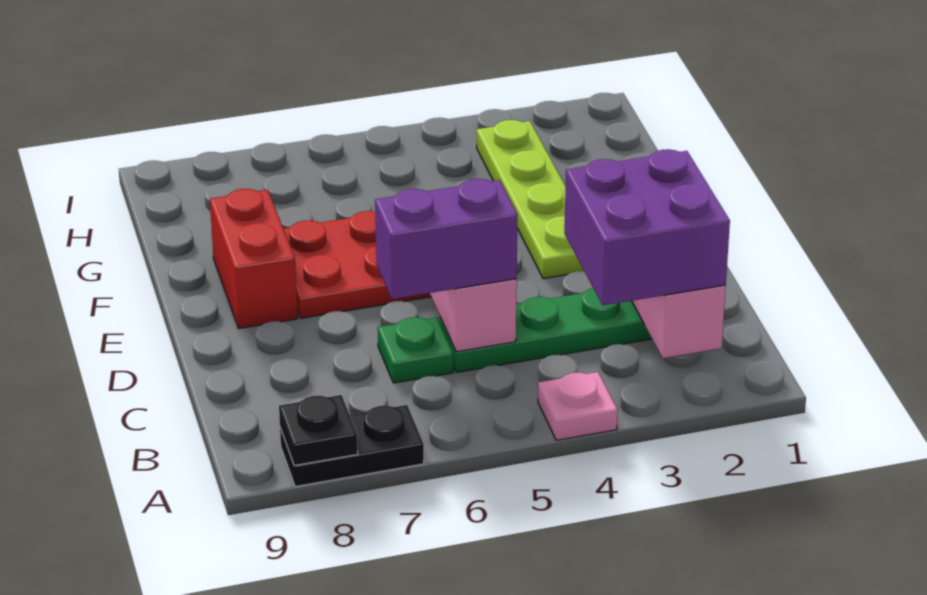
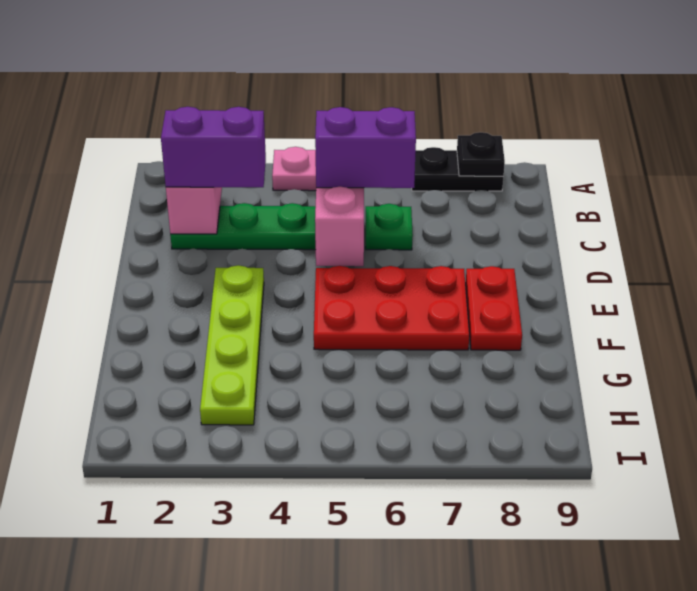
purple 2x2 brick [564,149,730,305] -> purple 1x2 brick [161,107,266,187]
red 1x2 brick [210,189,298,328] -> red 1x2 plate [466,266,522,350]

